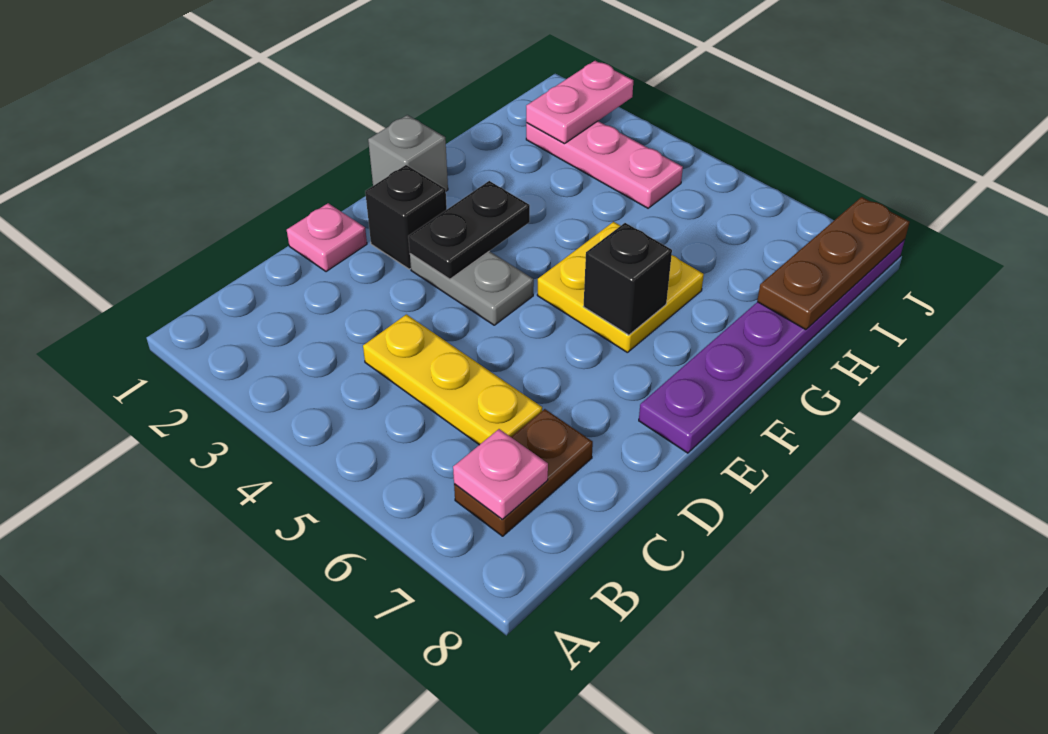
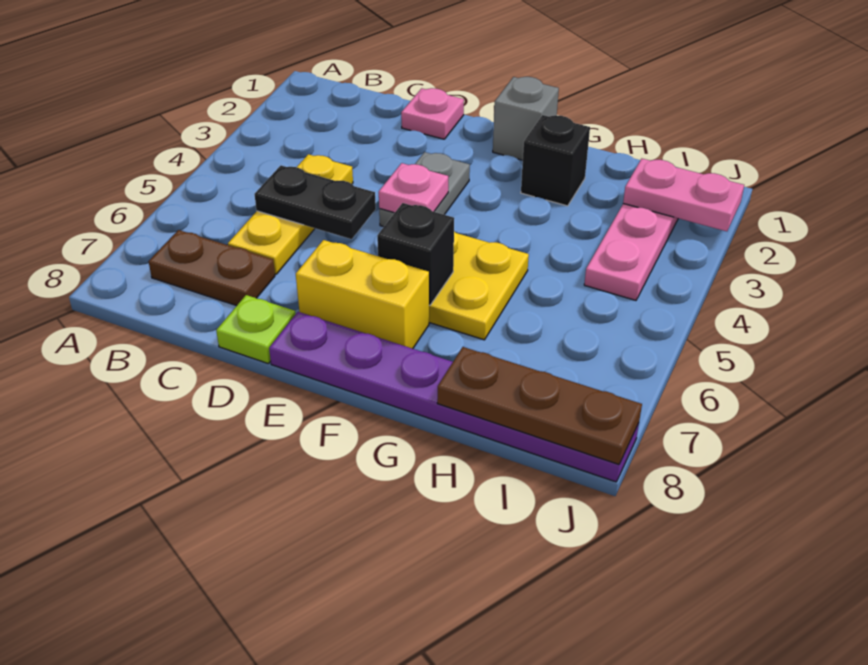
pink 1x1 plate [453,429,548,519] -> pink 1x1 plate moved to [379,163,448,213]
none -> lime 1x1 plate [216,295,296,364]
black 1x1 brick [365,165,447,269] -> black 1x1 brick moved to [521,115,590,206]
black 1x2 plate [408,181,530,279] -> black 1x2 plate moved to [254,166,376,239]
none -> yellow 1x2 brick [296,240,429,349]

